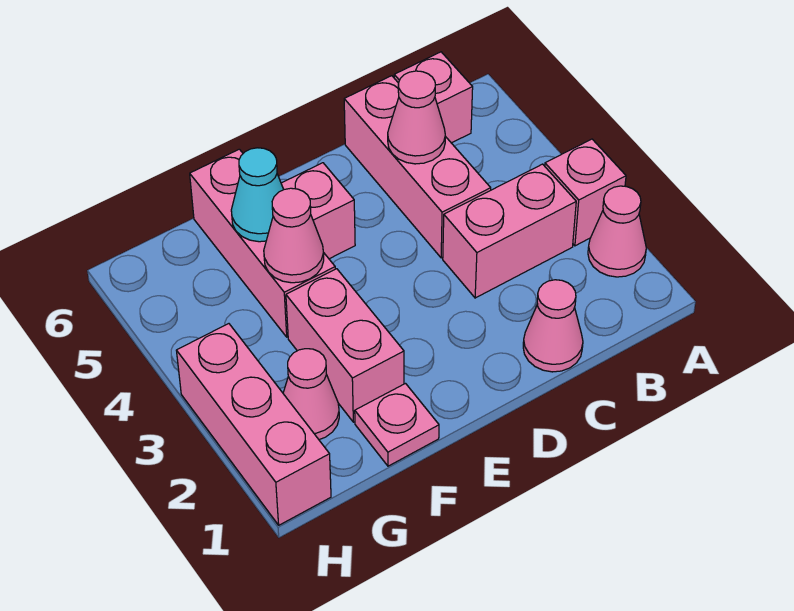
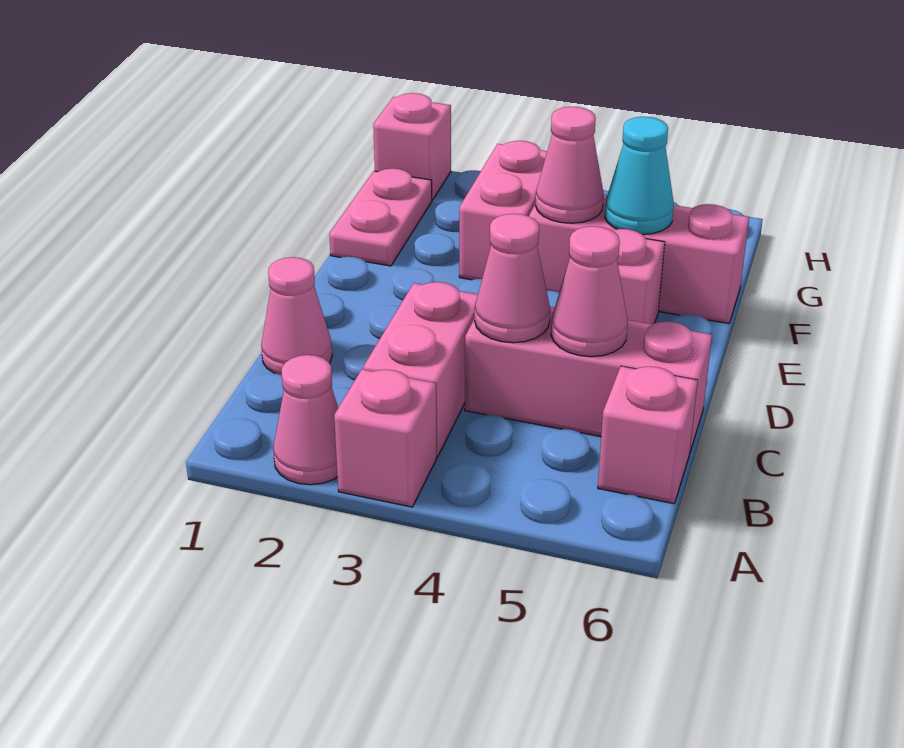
pink 1x1 plate [355,384,439,466] -> pink 1x2 plate [329,168,432,266]
pink 1x2 brick [286,269,404,422] -> pink 1x2 brick turned to [459,141,547,280]
pink 1x1 cone [283,349,339,439] -> pink 1x1 cone moved to [475,214,550,343]
pink 1x3 brick [176,324,331,525] -> pink 1x1 brick [373,93,451,200]

